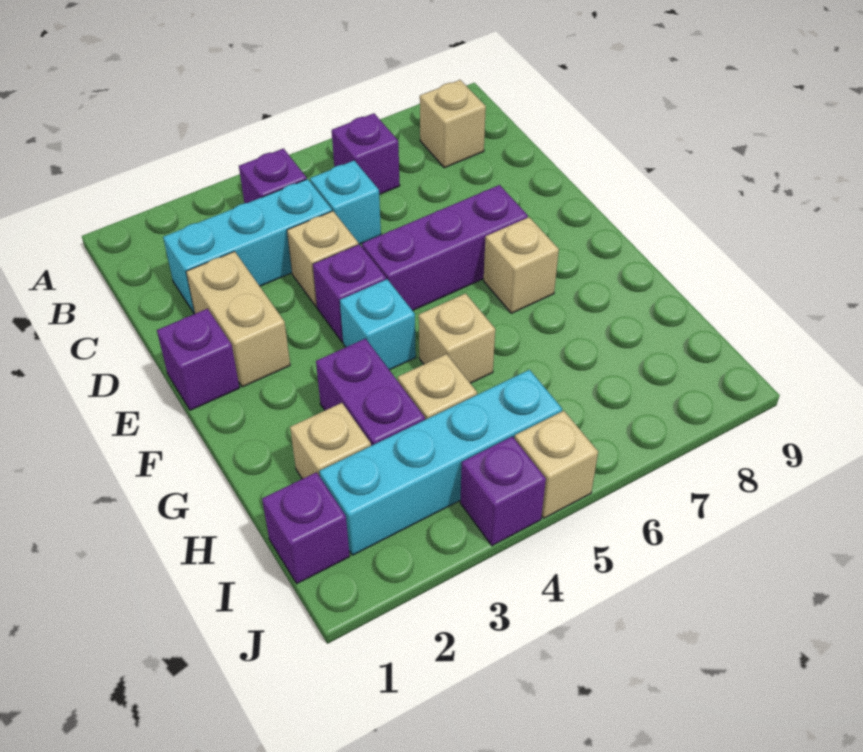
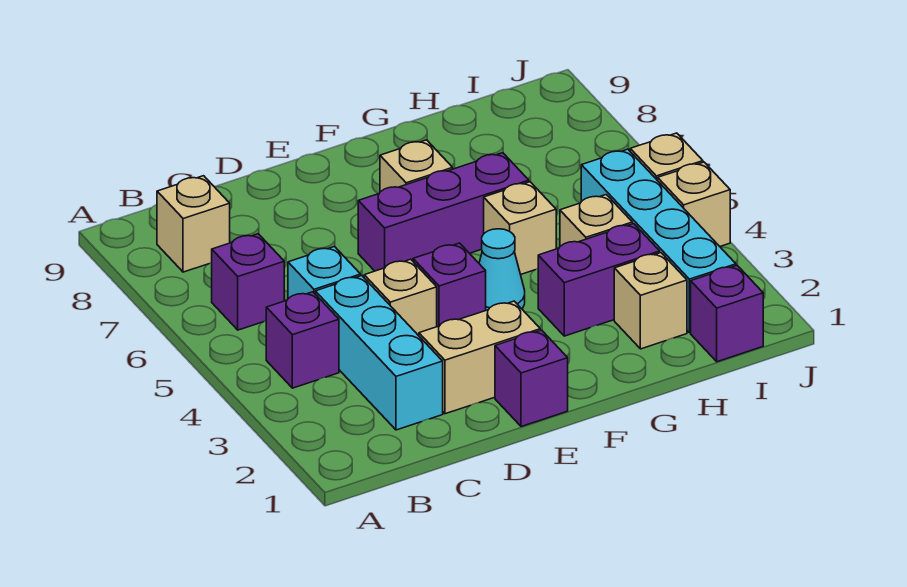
purple 1x3 brick [362,185,528,311] -> purple 1x3 brick turned to [358,153,529,271]
cyan 1x1 brick [340,279,416,370] -> cyan 1x1 cone [479,229,525,310]
purple 1x1 brick [460,437,546,546] -> tan 1x1 brick [658,162,730,246]

